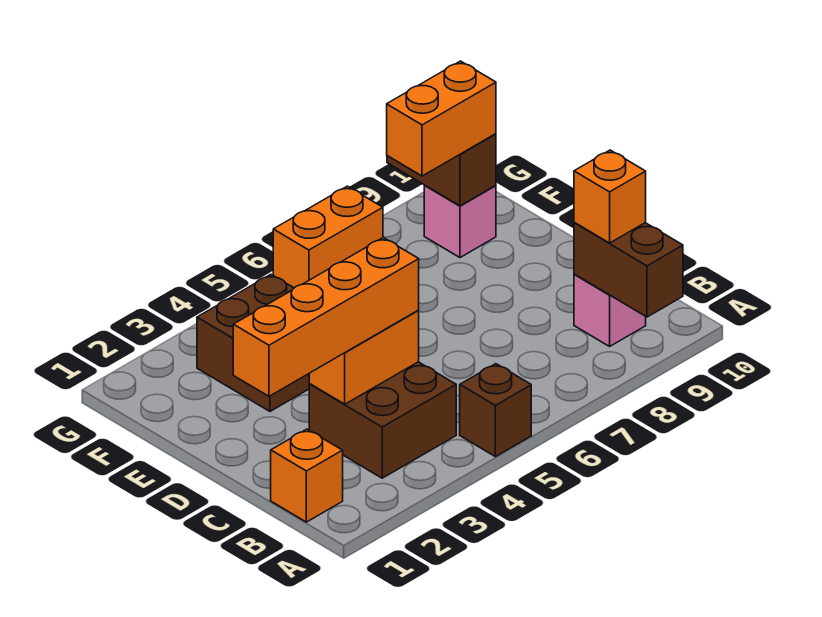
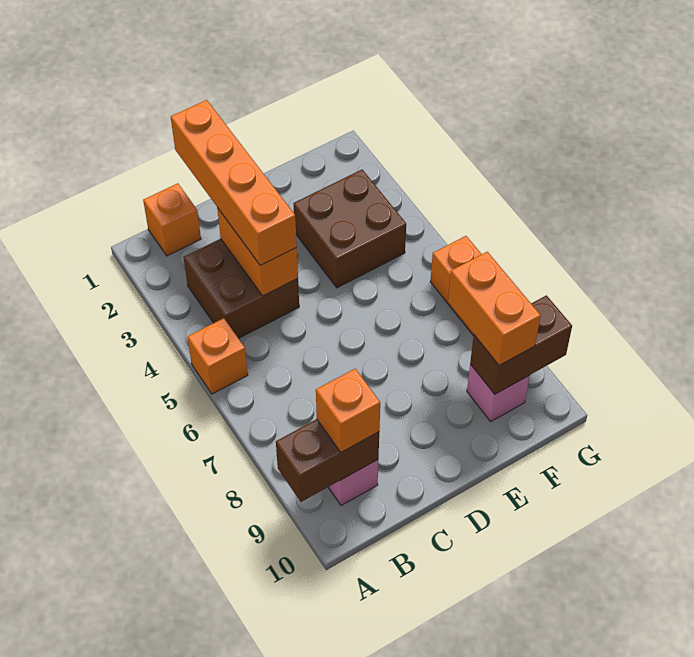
brown 1x1 brick [460,364,531,457] -> orange 1x1 brick [188,318,248,394]

